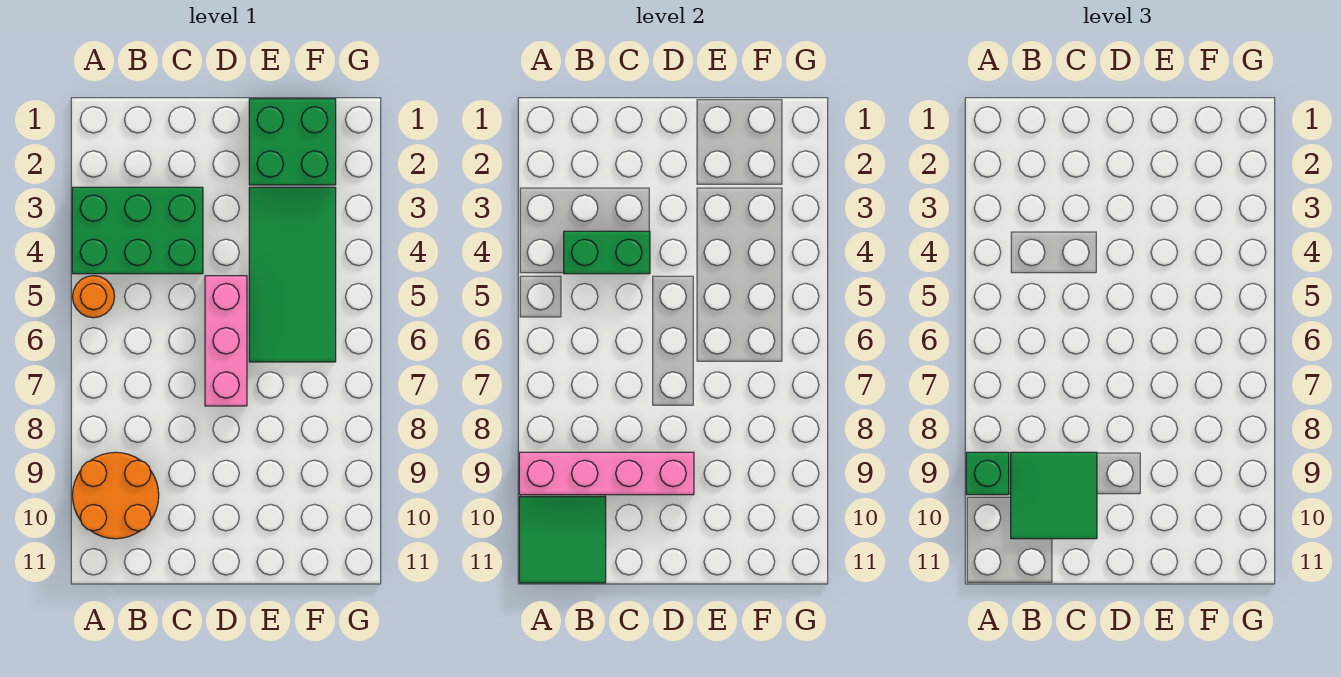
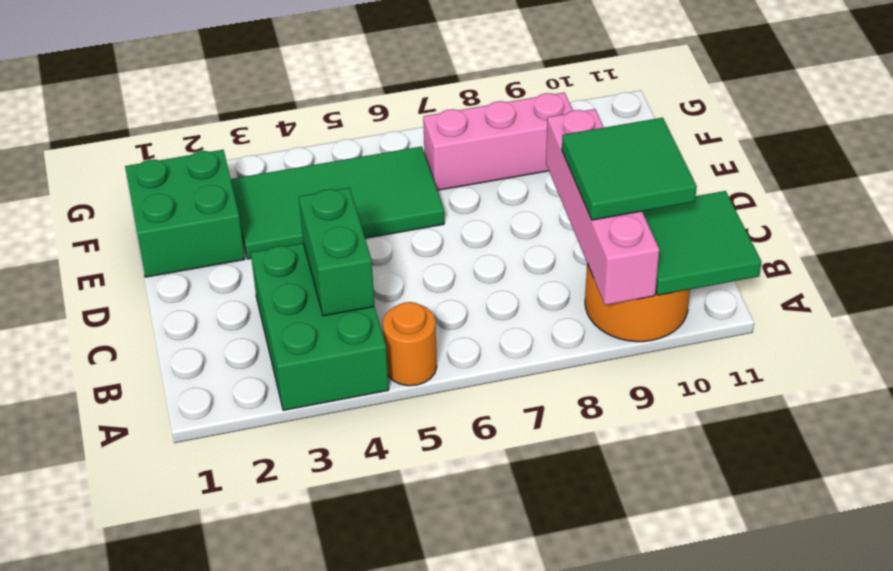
green 1x1 brick [966,452,1009,495] -> none
pink 1x3 brick [205,276,247,406] -> pink 1x3 brick moved to [423,92,573,190]

